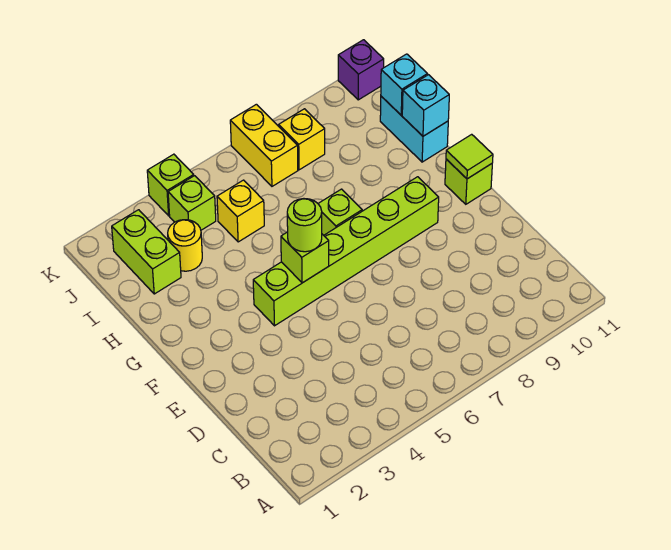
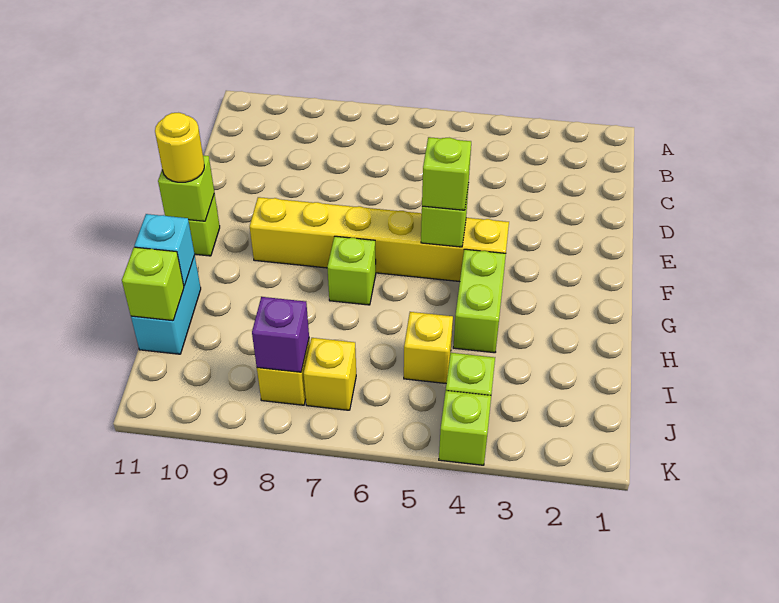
lime 1x6 brick [253,177,439,326] -> yellow 1x6 brick [250,197,509,282]
lime 1x1 round brick [287,199,322,252] -> lime 1x1 brick [422,137,471,210]
lime 1x1 tile [446,134,493,179] -> lime 1x1 brick [158,155,214,221]
lime 1x2 brick [112,210,181,294] -> lime 1x2 brick moved to [453,249,506,353]
yellow 1x1 round brick [168,220,202,271] -> yellow 1x1 round brick moved to [155,113,204,182]
cyan 1x1 brick [381,54,427,115] -> lime 1x1 brick [122,247,184,321]
yellow 1x2 brick [230,104,298,186] -> yellow 1x1 brick [304,338,356,410]
purple 1x1 brick [338,40,384,100] -> purple 1x1 brick moved to [252,297,309,372]

